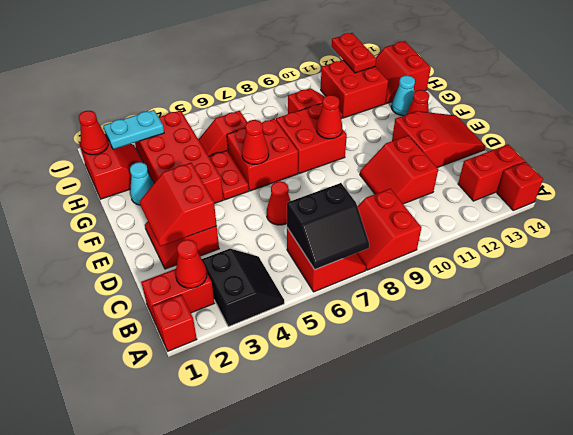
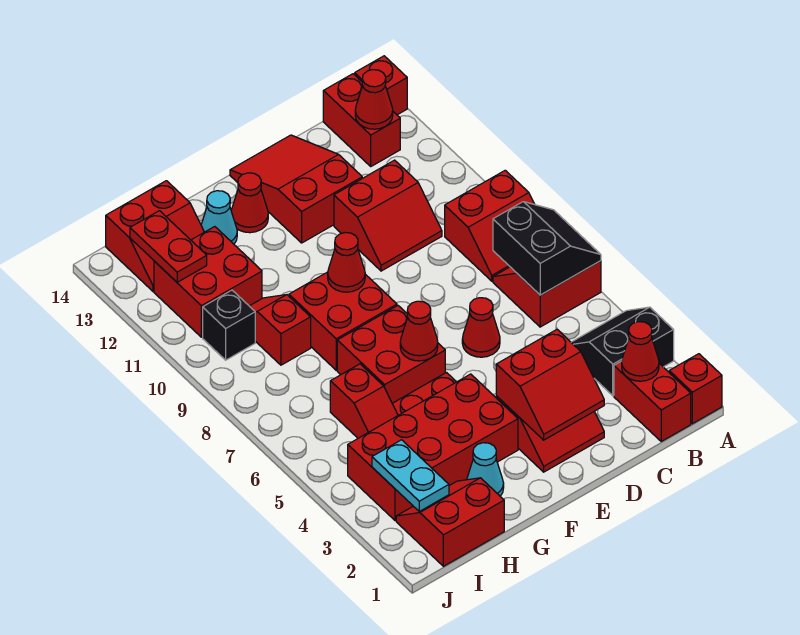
red 1x1 cone [79,111,108,155] -> red 1x1 cone moved to [355,70,393,129]
none -> black 1x1 brick [203,290,255,360]
red 1x2 plate [332,33,376,73] -> red 1x2 plate turned to [130,211,207,282]

